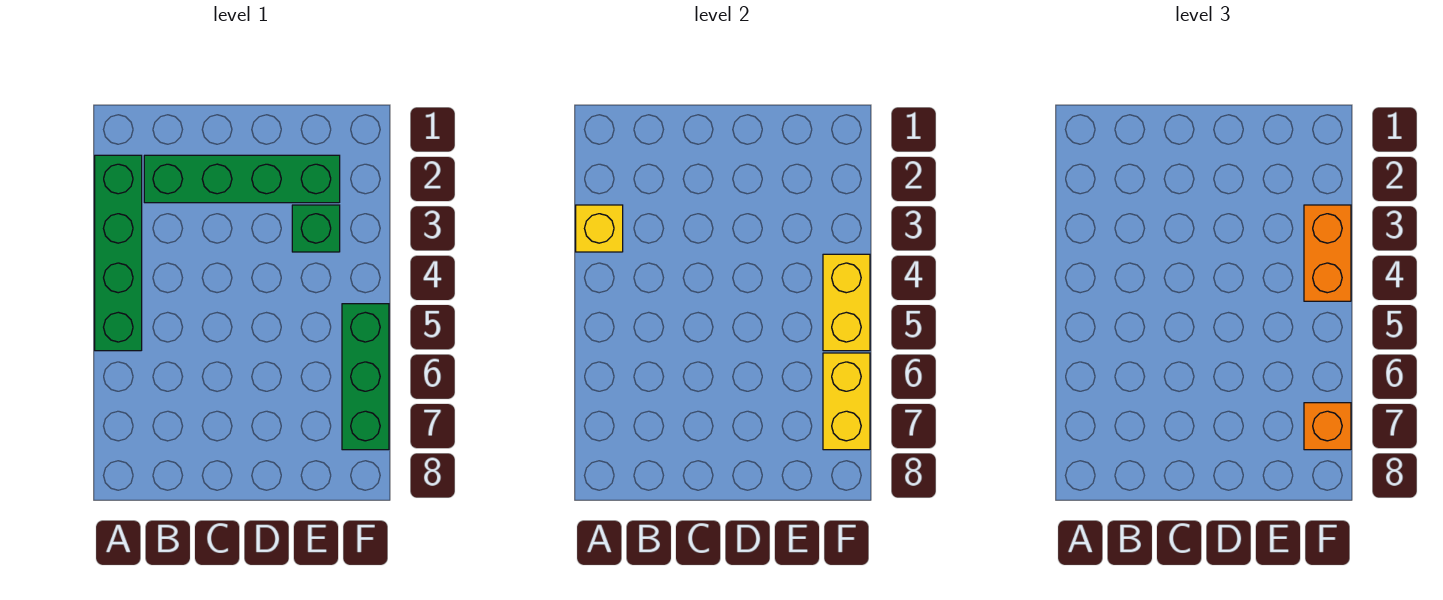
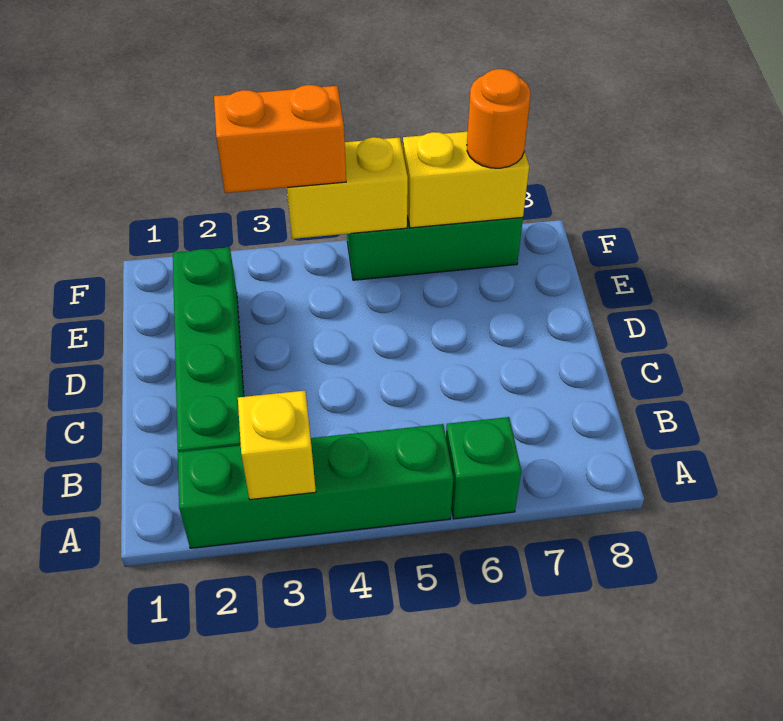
green 1x1 brick [292,205,340,252] -> green 1x1 brick moved to [446,417,521,519]
orange 1x1 brick [1304,403,1351,450] -> orange 1x1 round brick [467,69,531,168]

